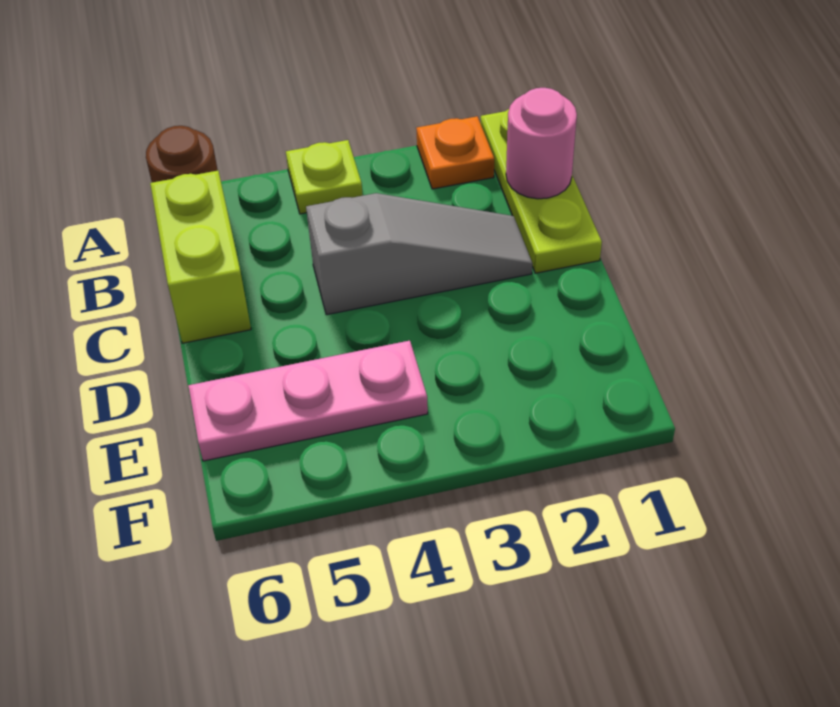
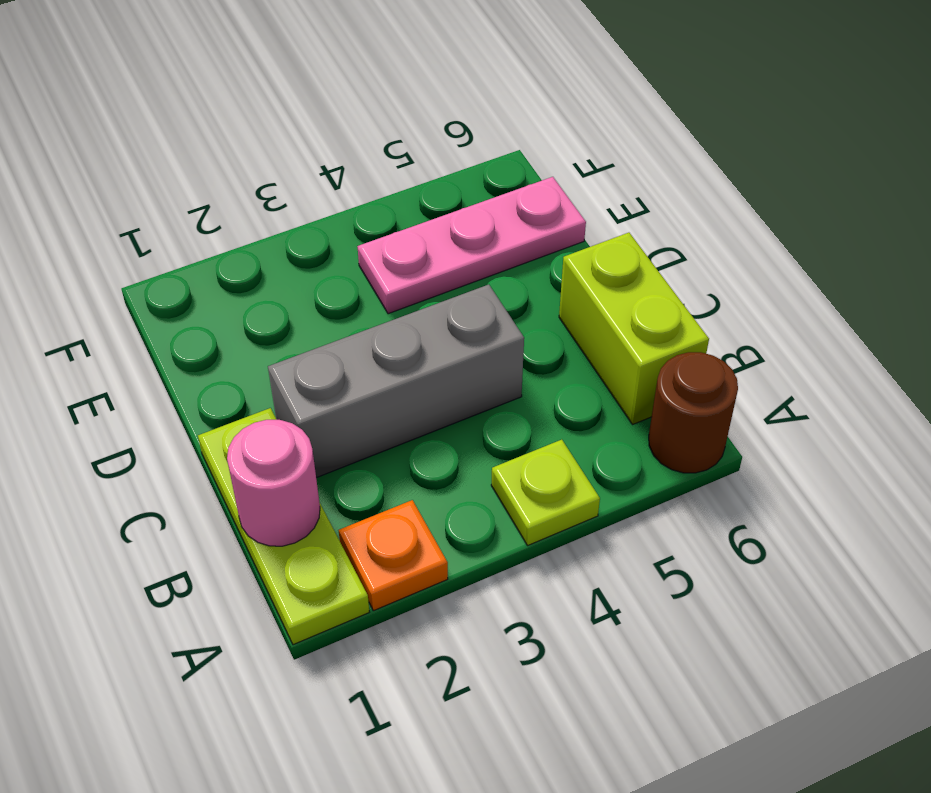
grey 1x3 slope [306,193,533,315] -> grey 1x3 brick [268,284,524,478]

